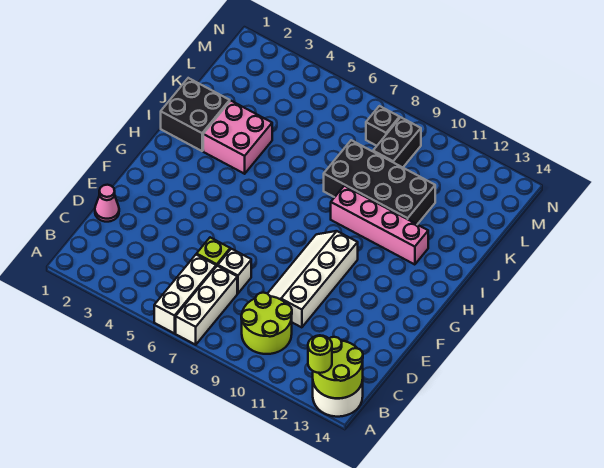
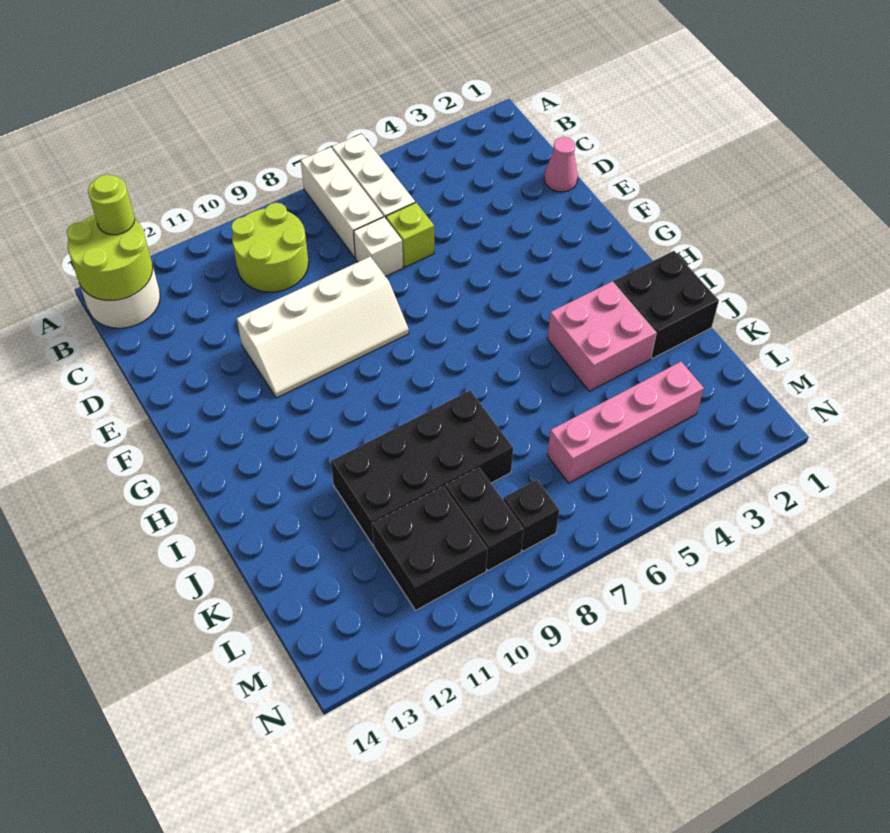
white 2x4 slope [268,231,358,327] -> white 2x4 slope turned to [237,257,409,398]
pink 1x4 brick [331,186,428,265] -> pink 1x4 brick moved to [547,362,704,483]
none -> black 2x2 brick [372,486,487,610]

